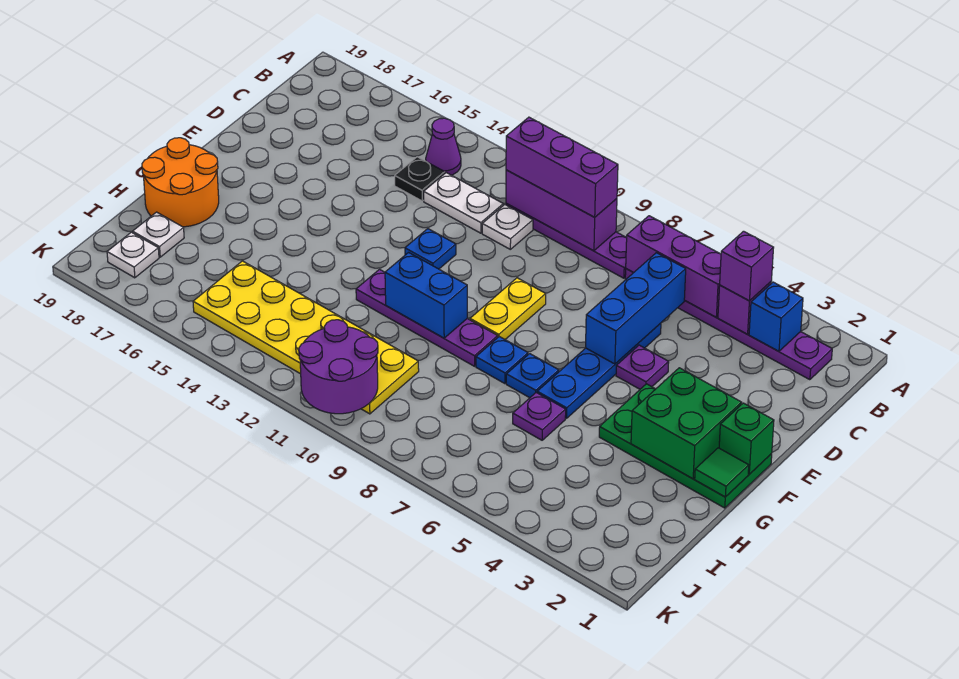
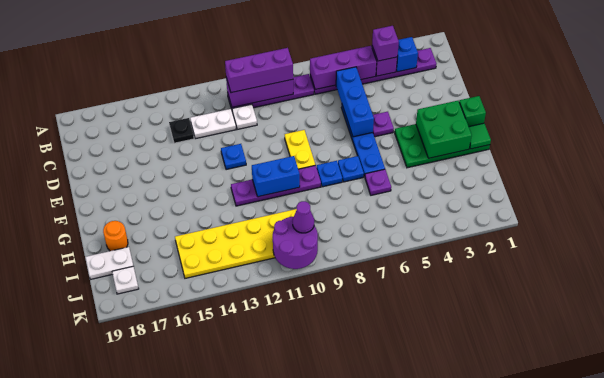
purple 1x1 cone [426,118,461,175] -> purple 1x1 cone moved to [293,201,314,233]
orange 2x2 round brick [142,138,219,227] -> orange 1x1 round brick [103,221,128,251]
white 1x1 plate [133,212,184,257] -> white 1x2 plate [85,247,133,279]

